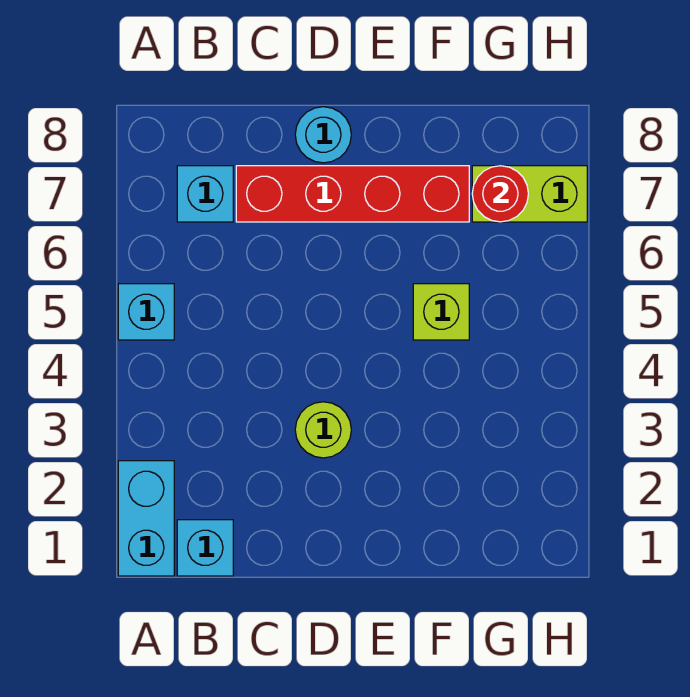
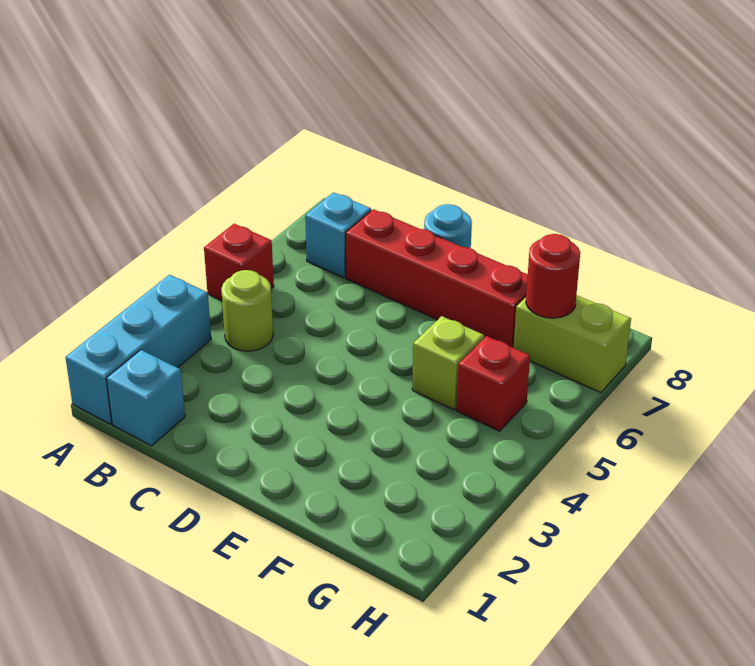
cyan 1x2 brick [118,461,174,576] -> cyan 1x3 brick [66,275,211,424]
cyan 1x1 brick [118,284,174,340] -> red 1x1 brick [204,224,274,301]
lime 1x1 round brick [295,402,351,458] -> lime 1x1 round brick moved to [221,270,273,351]
none -> red 1x1 brick [457,336,530,431]

